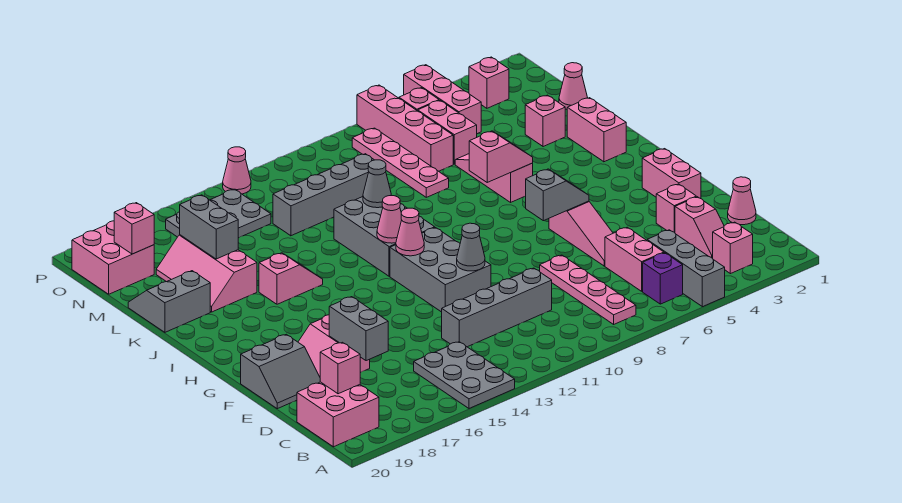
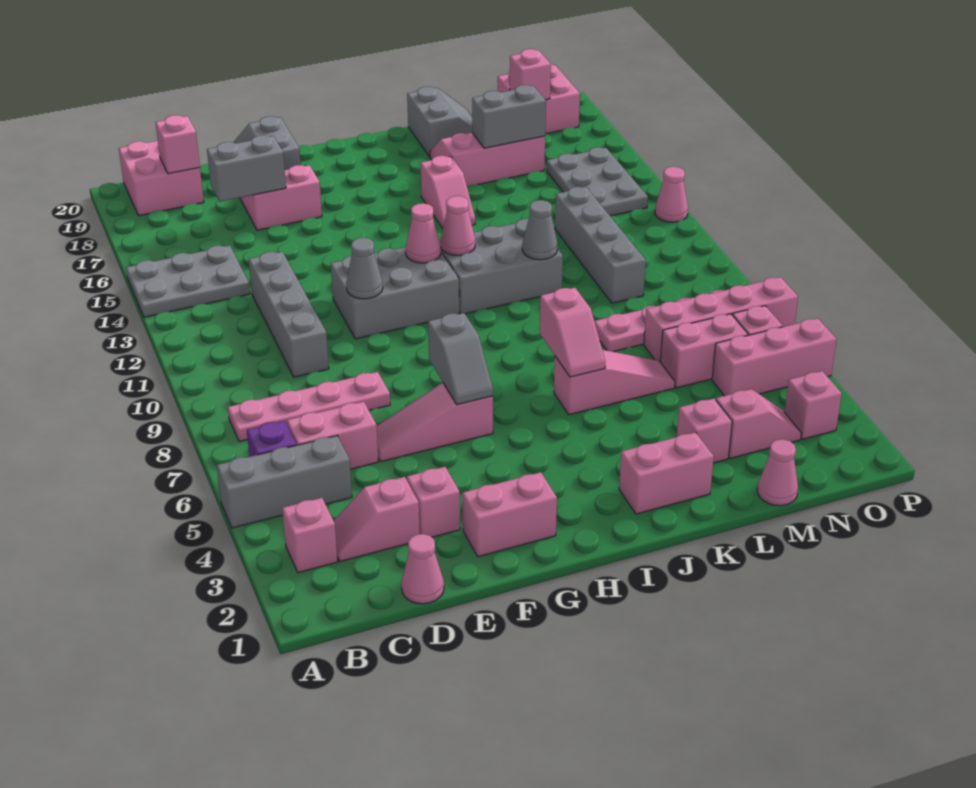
none -> pink 1x2 slope [716,389,802,459]

